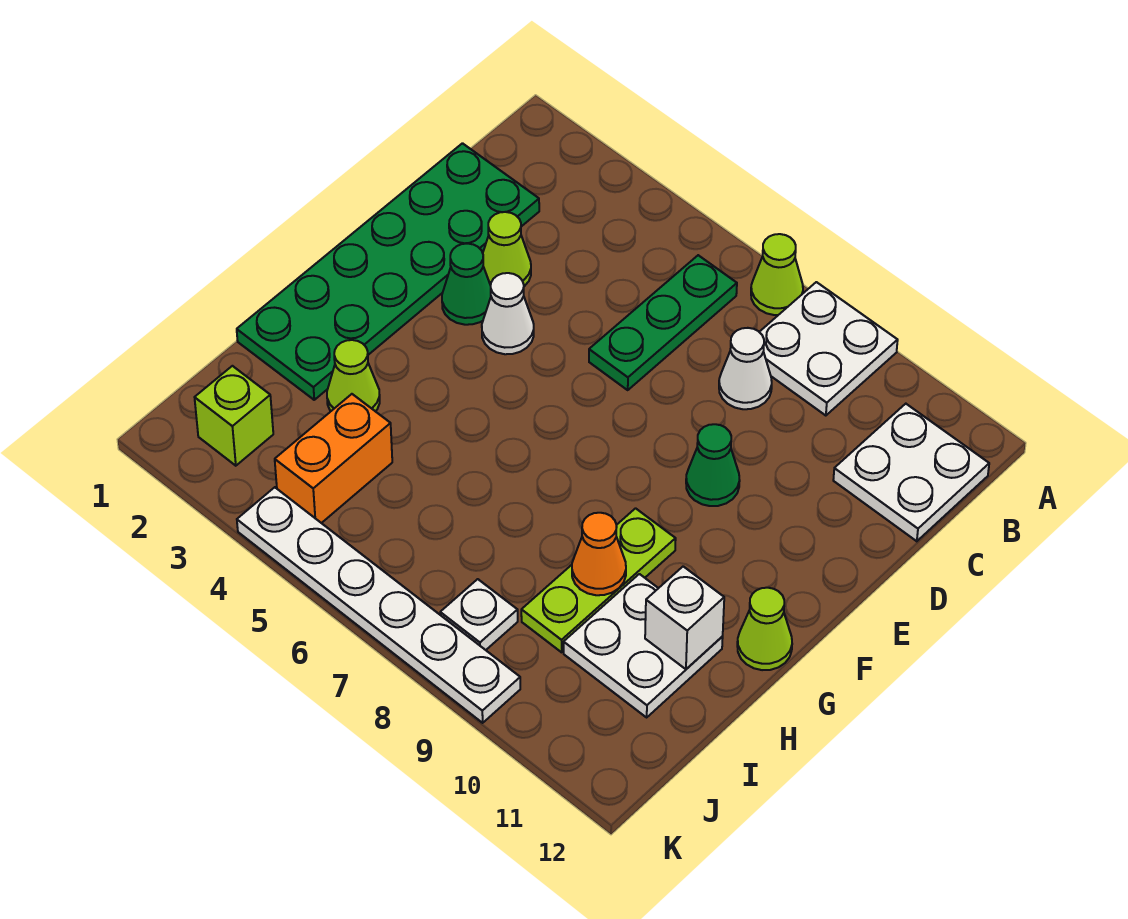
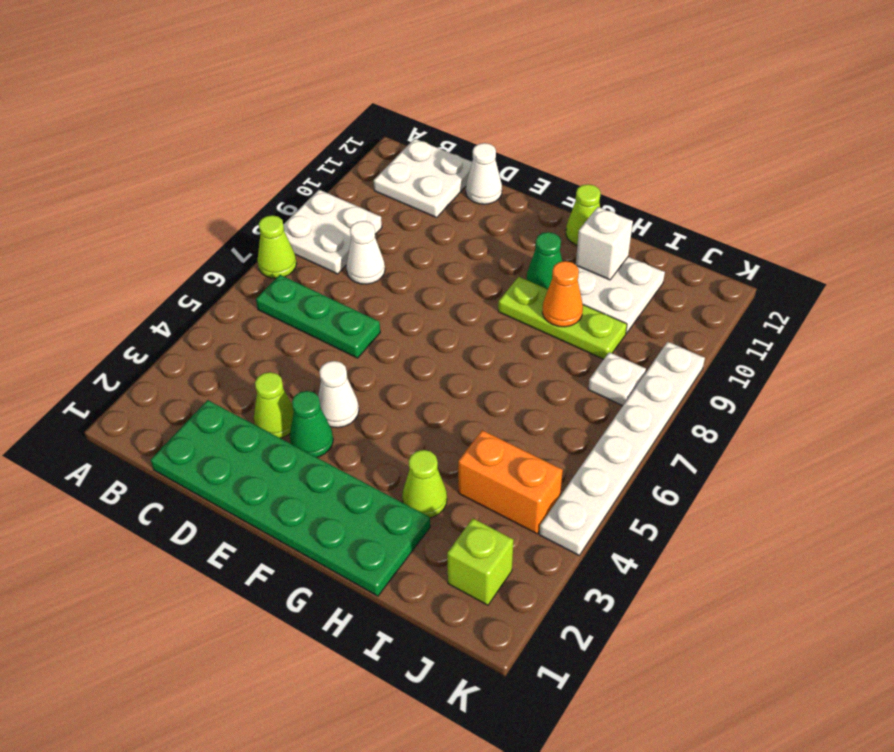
none -> white 1x1 cone [466,143,502,204]
green 1x1 cone [686,424,740,506] -> green 1x1 cone moved to [527,232,562,289]

